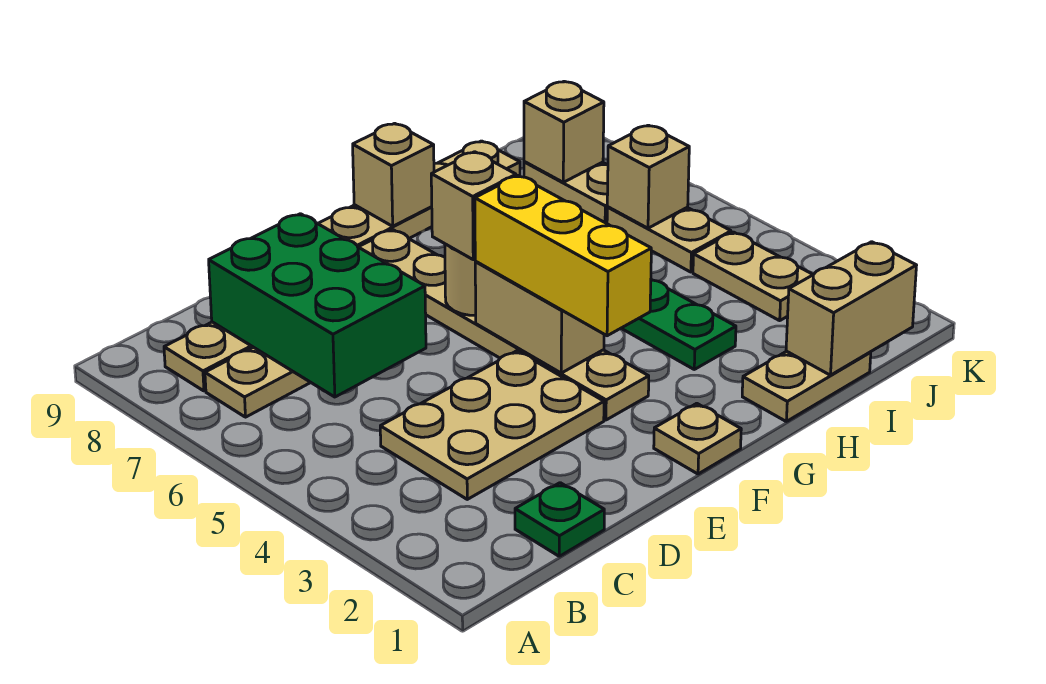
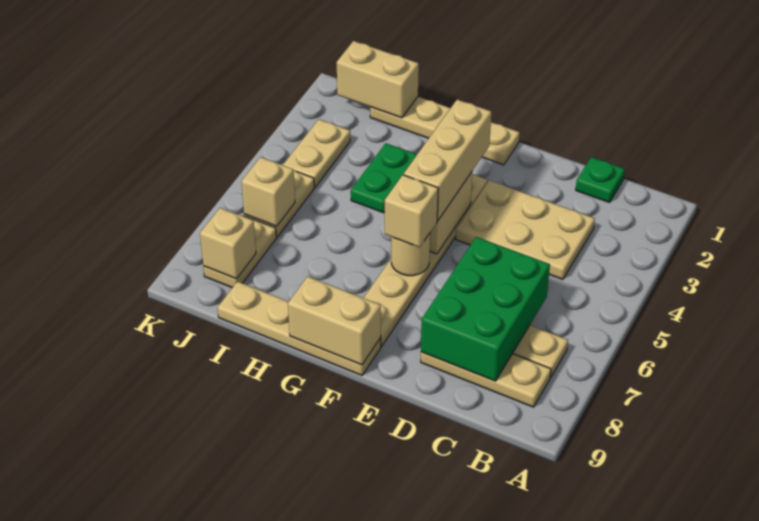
yellow 1x3 brick [475,176,651,336] -> tan 1x3 brick [404,100,491,221]
tan 1x1 brick [353,123,434,226] -> tan 1x2 brick [288,276,381,365]

